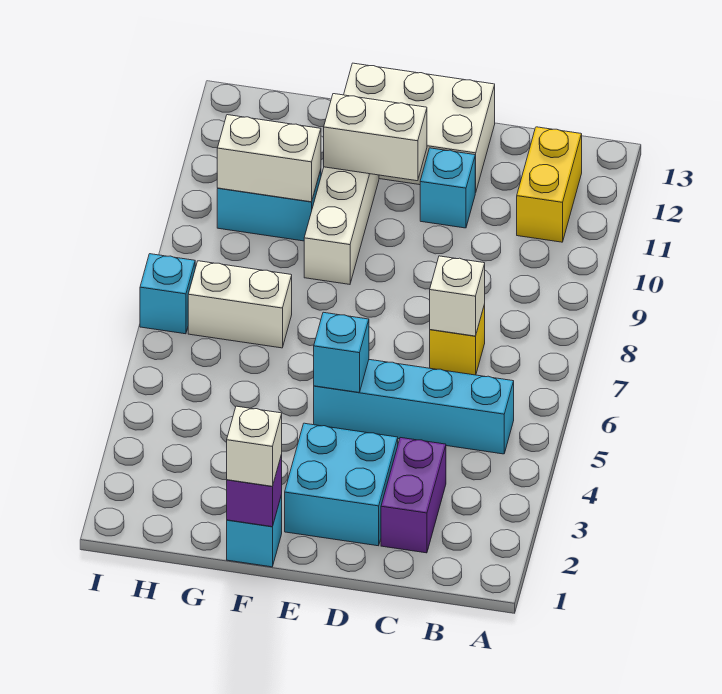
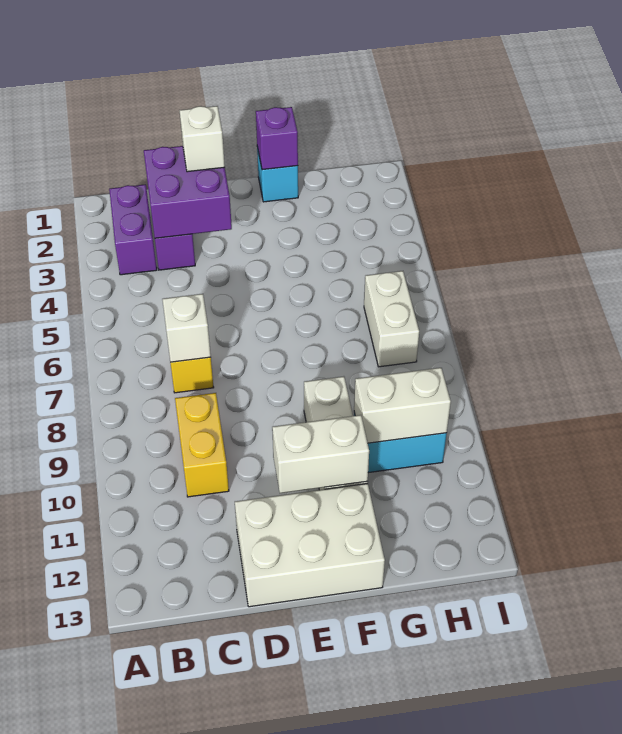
none -> purple 1x2 brick [109,184,157,275]
cyan 1x4 brick [314,360,514,454] -> none
yellow 1x2 brick [517,127,582,242] -> yellow 1x2 brick moved to [175,393,229,497]
none -> purple 2x2 brick [144,146,232,238]
cyan 2x2 brick [285,423,398,546] -> none
cyan 1x1 brick [420,148,476,228] -> none
cyan 1x1 brick [314,312,369,392] -> none
white 1x1 brick [227,406,282,486] -> white 1x1 brick moved to [179,106,225,172]
white 1x2 brick [188,261,292,348] -> white 1x2 brick turned to [364,271,419,367]
cyan 1x1 brick [140,254,195,334] -> none

